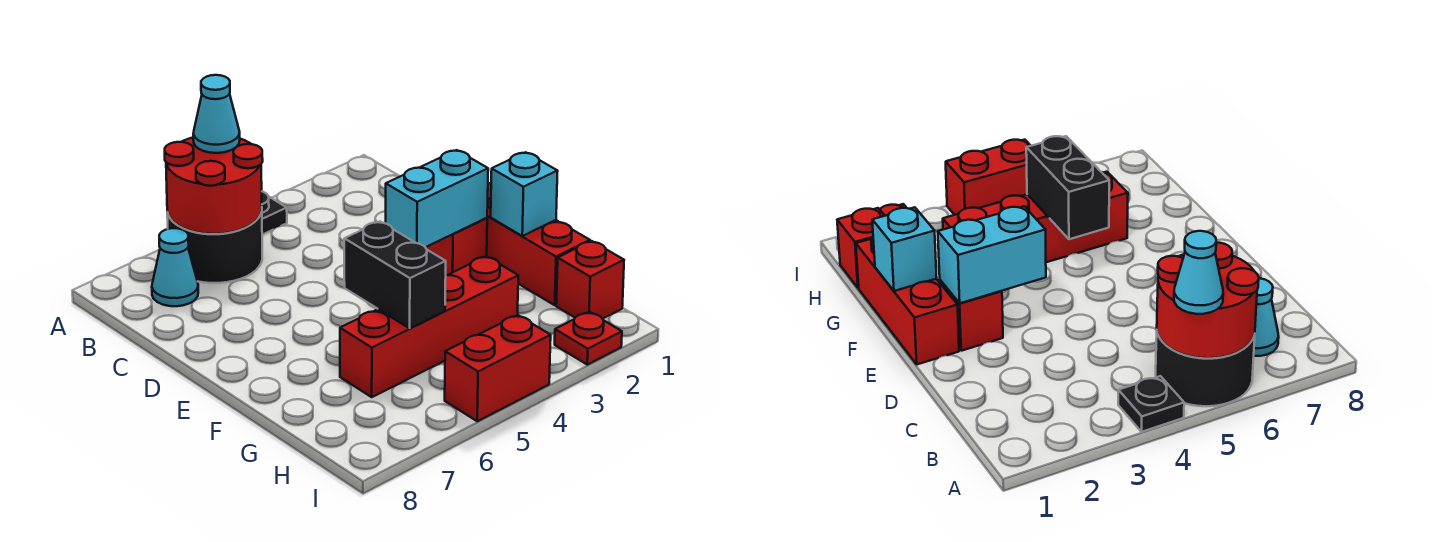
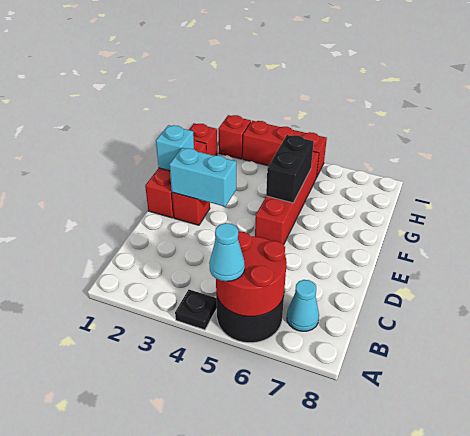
red 1x4 brick [340,256,518,397] -> red 1x4 brick turned to [255,152,319,245]
red 1x1 plate [555,312,622,365] -> red 1x1 brick [218,115,251,159]
red 1x2 brick [445,315,551,421] -> red 1x3 brick [243,121,327,176]

